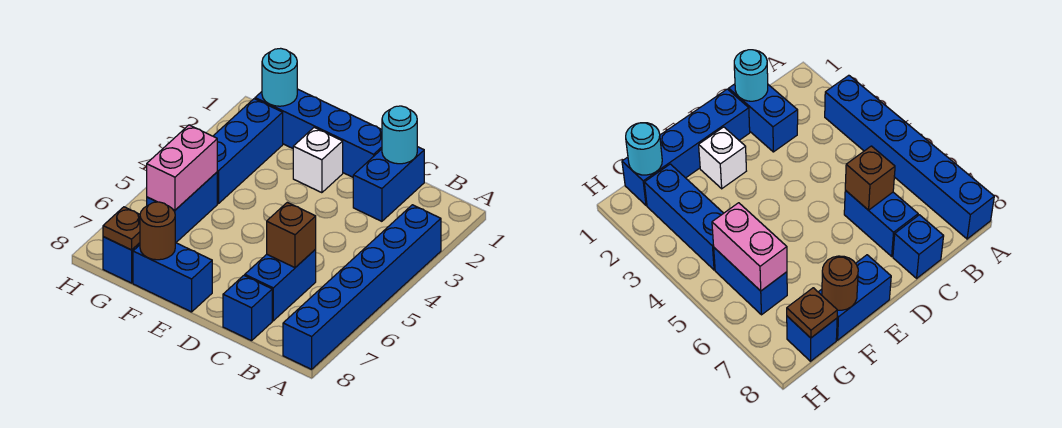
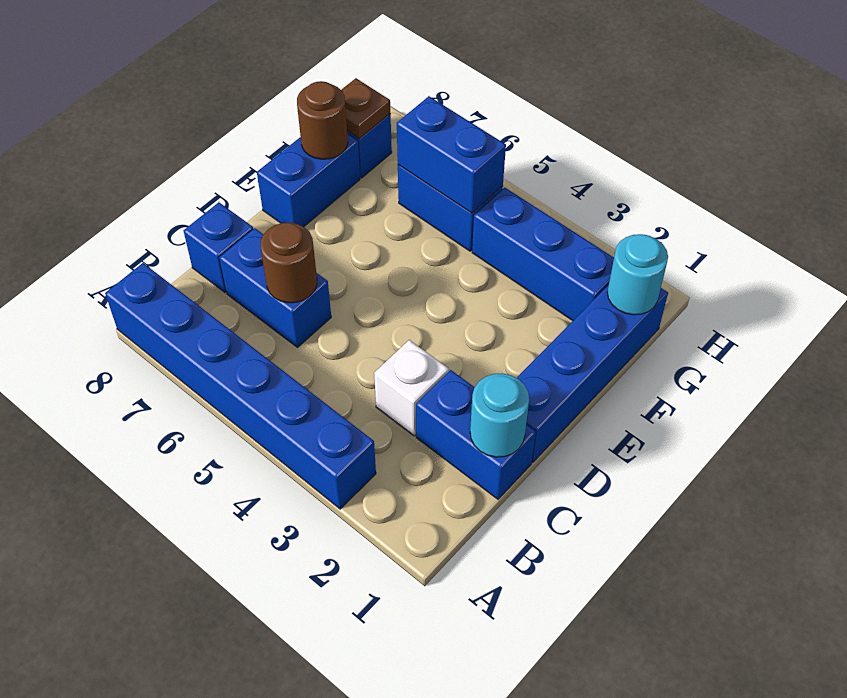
brown 1x1 brick [267,202,316,268] -> brown 1x1 round brick [261,223,317,303]
white 1x1 brick [293,128,343,193] -> white 1x1 brick moved to [374,340,449,436]
pink 1x2 brick [147,125,217,210] -> blue 1x2 brick [397,96,506,213]

